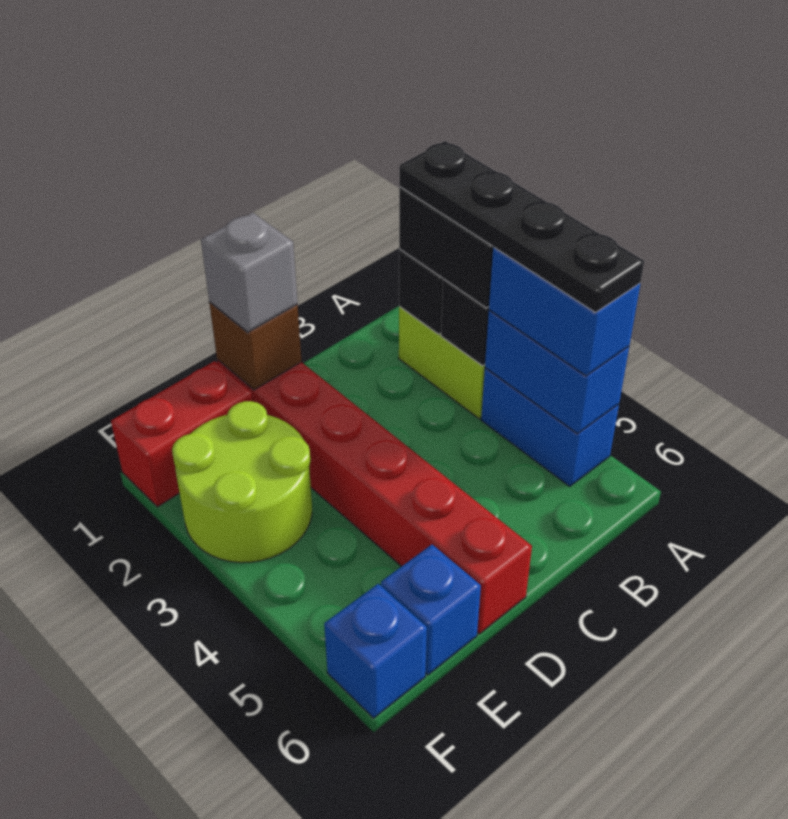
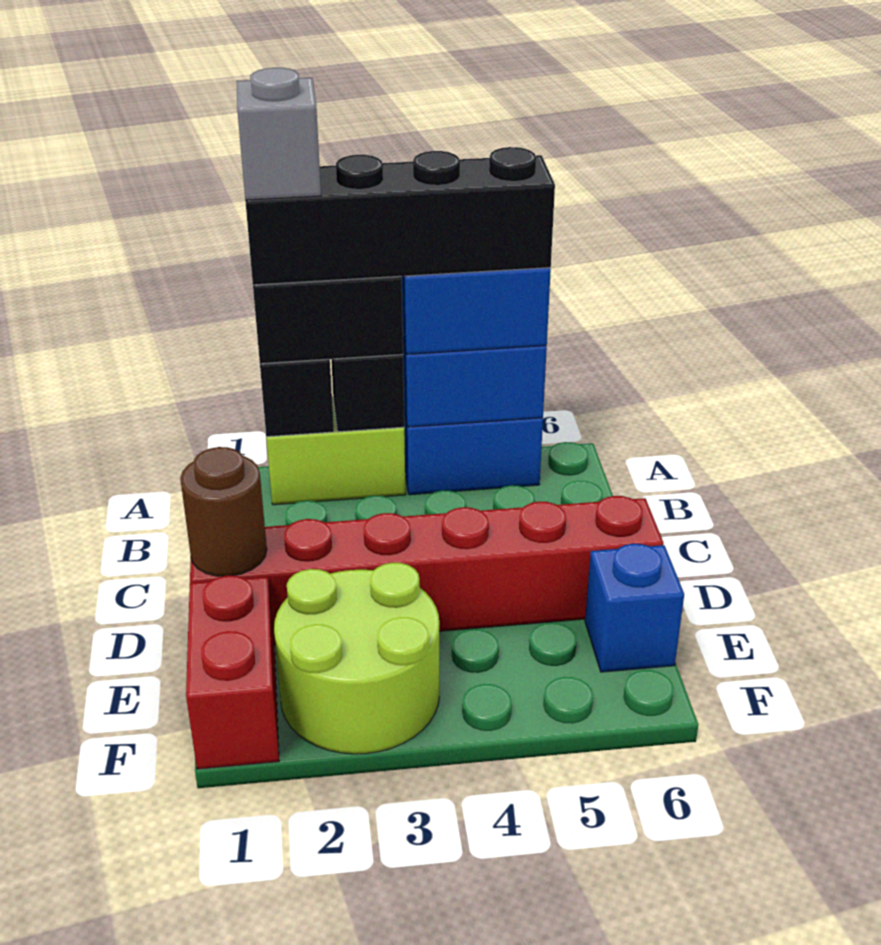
black 1x4 plate [399,141,644,313] -> black 1x4 brick [245,147,555,285]
brown 1x1 brick [209,302,302,390] -> brown 1x1 round brick [180,447,267,576]
grey 1x1 brick [201,213,297,332] -> grey 1x1 brick moved to [237,68,321,200]
blue 1x1 brick [324,584,427,718] -> none

